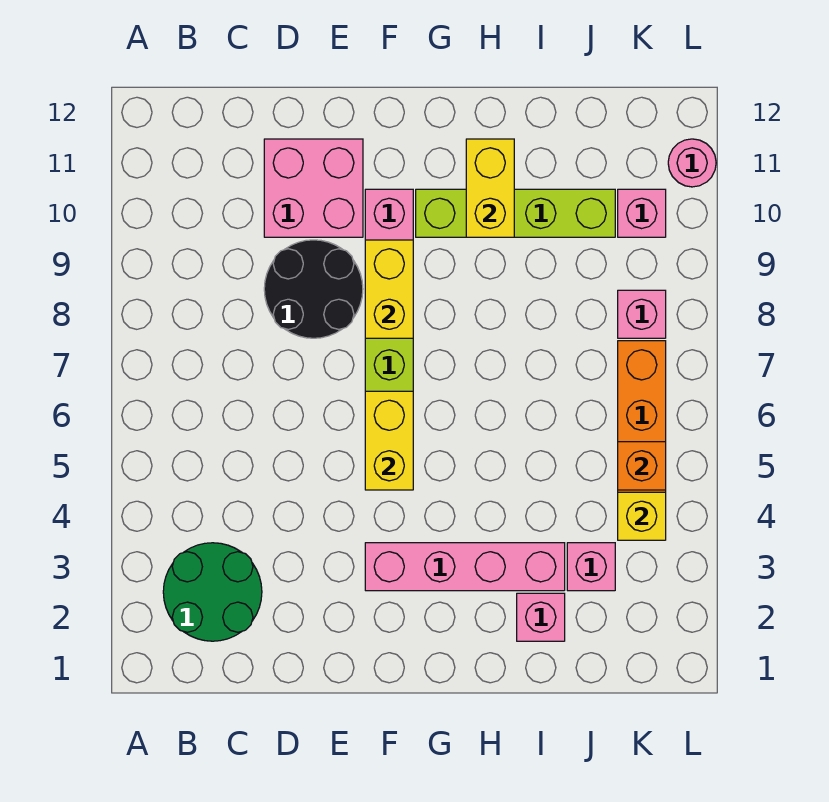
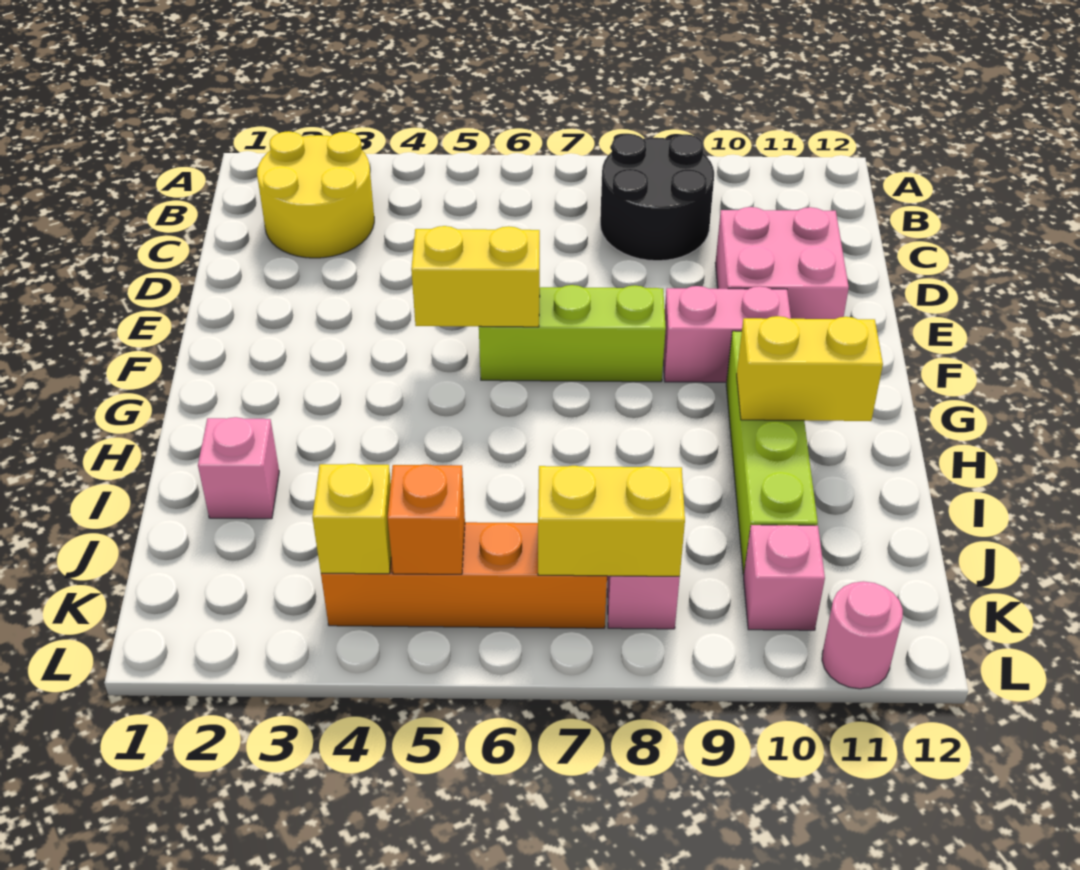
green 2x2 round brick [163,543,262,641] -> yellow 2x2 round brick [257,131,374,258]
black 2x2 round brick [264,240,363,338] -> black 2x2 round brick moved to [600,134,714,261]
pink 1x4 brick [365,543,565,591] -> none
yellow 1x2 brick [365,240,413,338] -> yellow 1x2 brick moved to [538,466,685,576]
pink 1x1 brick [567,543,615,591] -> none

